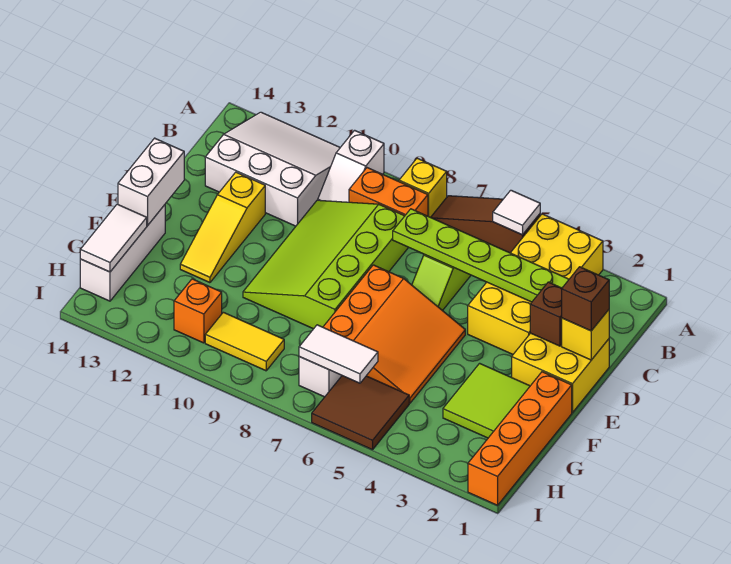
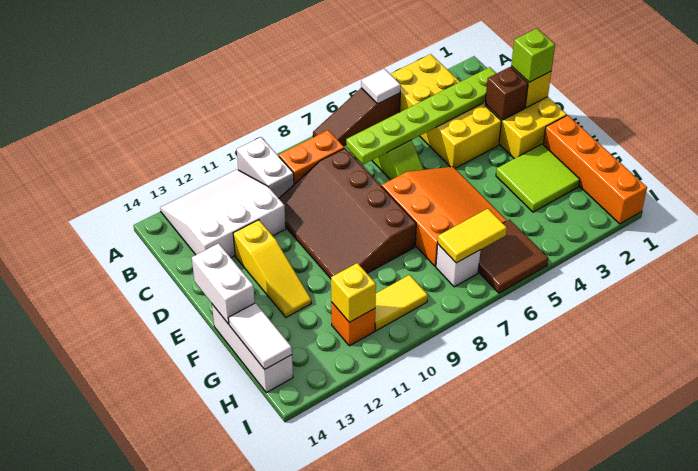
yellow 1x1 brick [399,158,447,217] -> yellow 1x1 brick moved to [331,263,376,322]
white 1x2 slope [318,130,384,202] -> white 1x2 brick [237,137,294,198]
lime 3x4 slope [243,200,409,329] -> brown 3x4 slope [279,148,416,279]
brown 1x1 brick [562,267,609,331] -> lime 1x1 brick [511,28,555,82]
white 1x2 tile [299,325,378,383] -> yellow 1x2 tile [438,209,507,263]

